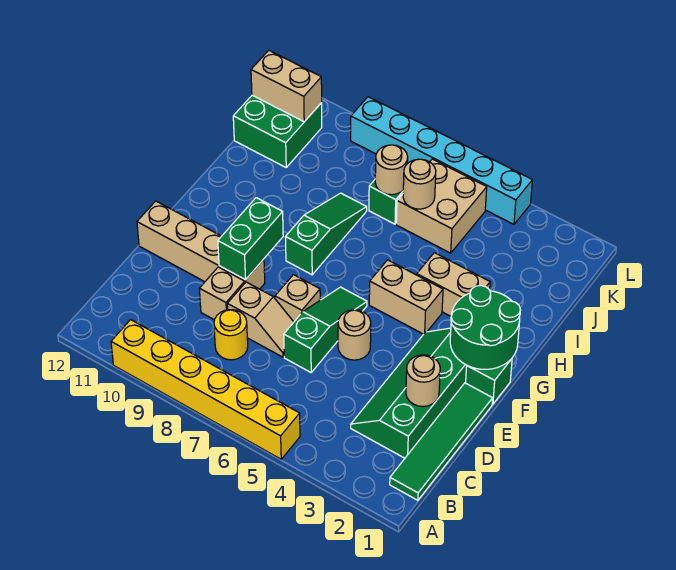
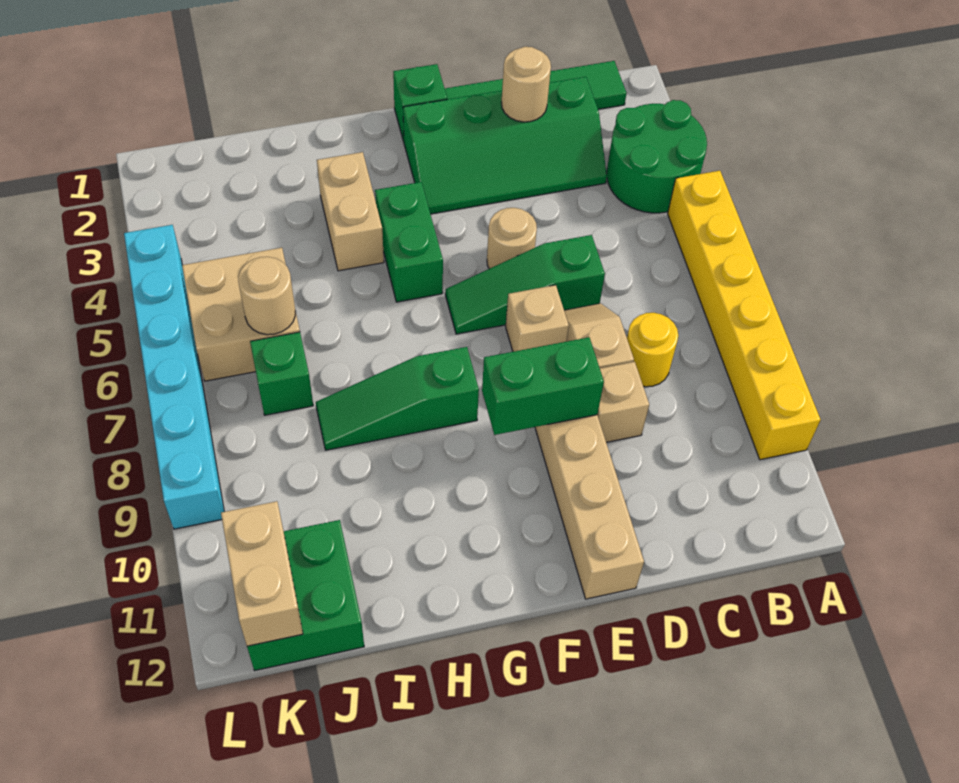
green 2x2 round brick [450,285,520,369] -> green 2x2 round brick moved to [607,100,707,213]
tan 1x2 brick [369,260,443,334] -> green 1x2 brick [375,182,443,302]
tan 1x1 round brick [375,145,408,195] -> none

